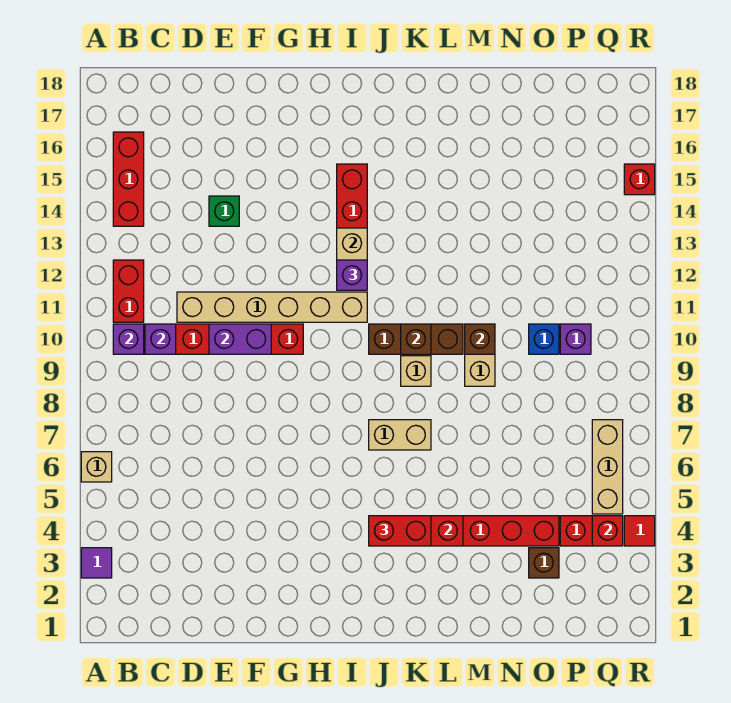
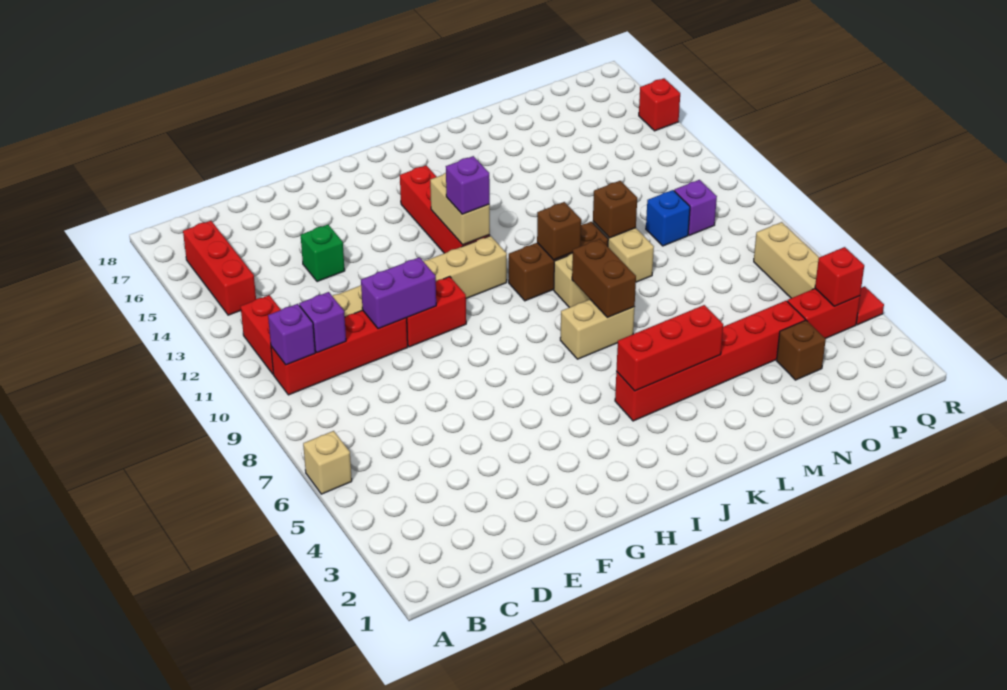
purple 1x1 tile [81,548,112,578] -> none
red 1x2 brick [369,516,431,546] -> none
none -> brown 1x2 brick [572,239,636,317]

